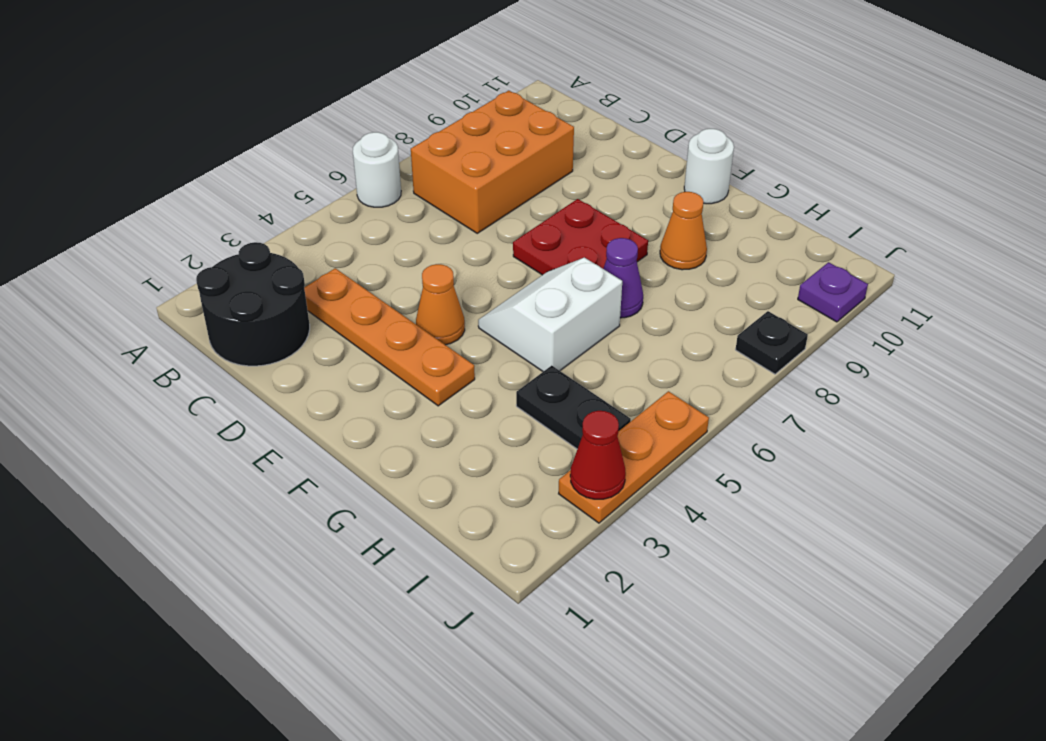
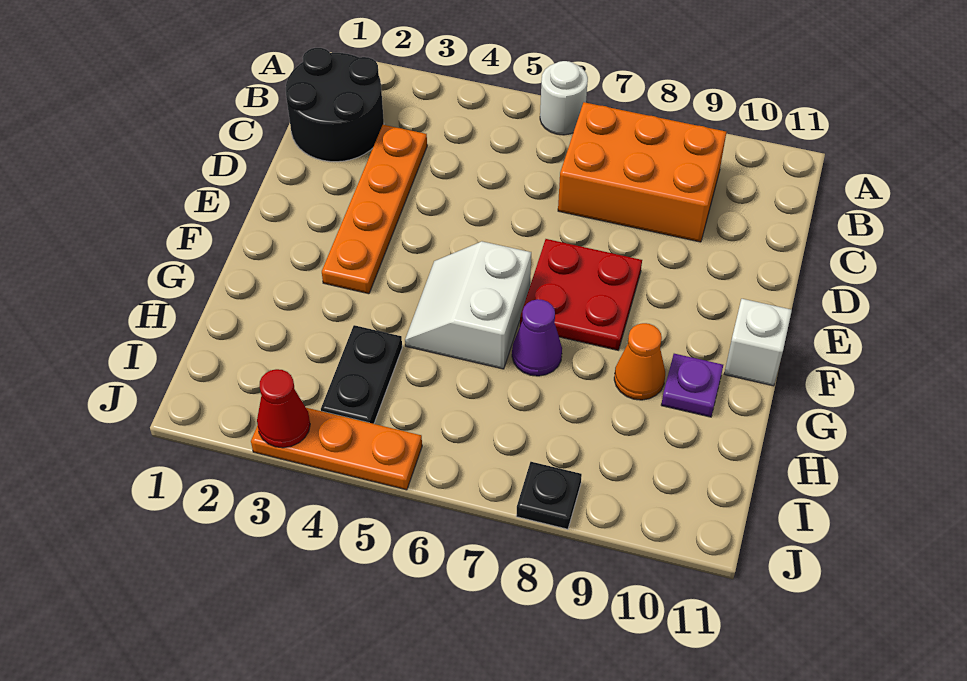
orange 1x1 cone [416,264,465,345] -> none
white 2x2 slope [478,258,622,372] -> white 2x2 slope turned to [405,241,531,369]
white 1x1 round brick [684,129,734,204] -> white 1x1 brick [724,299,792,386]
purple 1x1 plate [798,262,868,322] -> purple 1x1 plate moved to [661,354,723,417]

